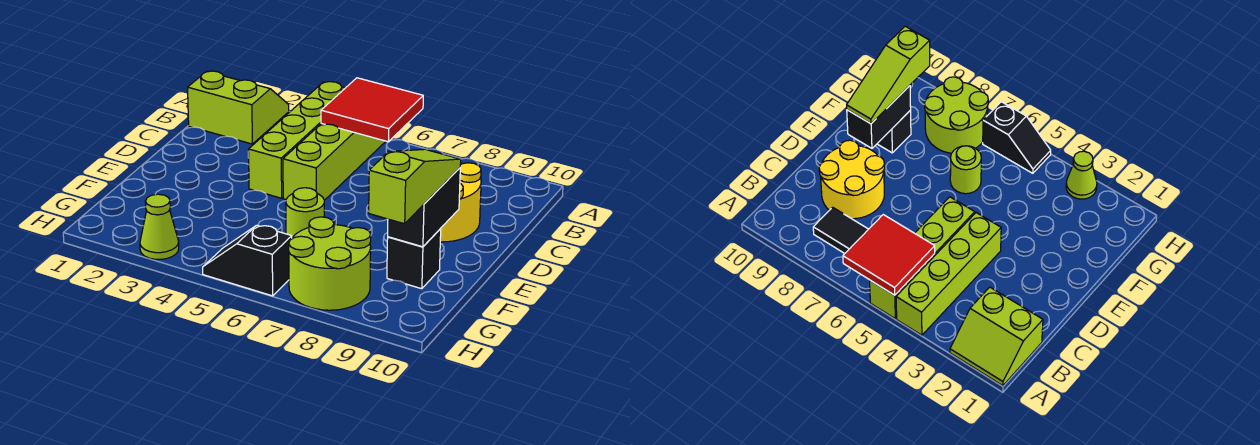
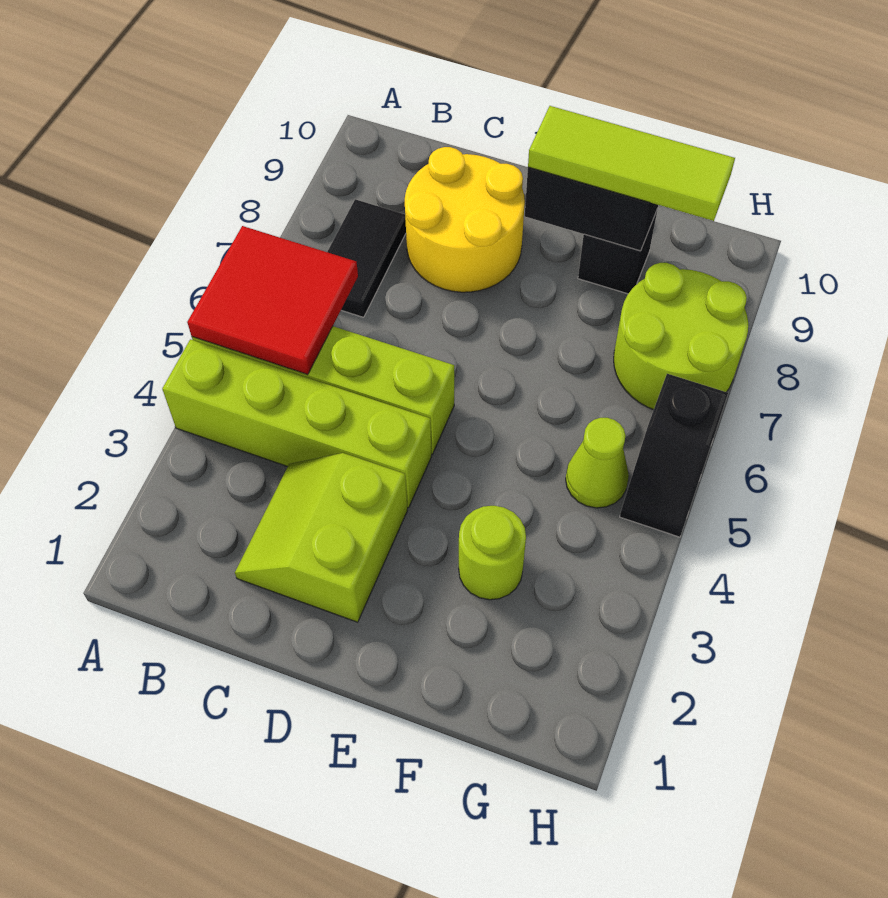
lime 2x2 slope [188,71,289,144] -> lime 2x2 slope moved to [235,453,407,622]
lime 1x3 slope [369,149,461,224] -> lime 1x3 tile [528,106,735,221]
lime 1x1 round brick [286,188,324,237] -> lime 1x1 round brick moved to [459,506,526,600]
lime 1x1 cone [140,194,179,259] -> lime 1x1 cone moved to [566,418,629,508]

